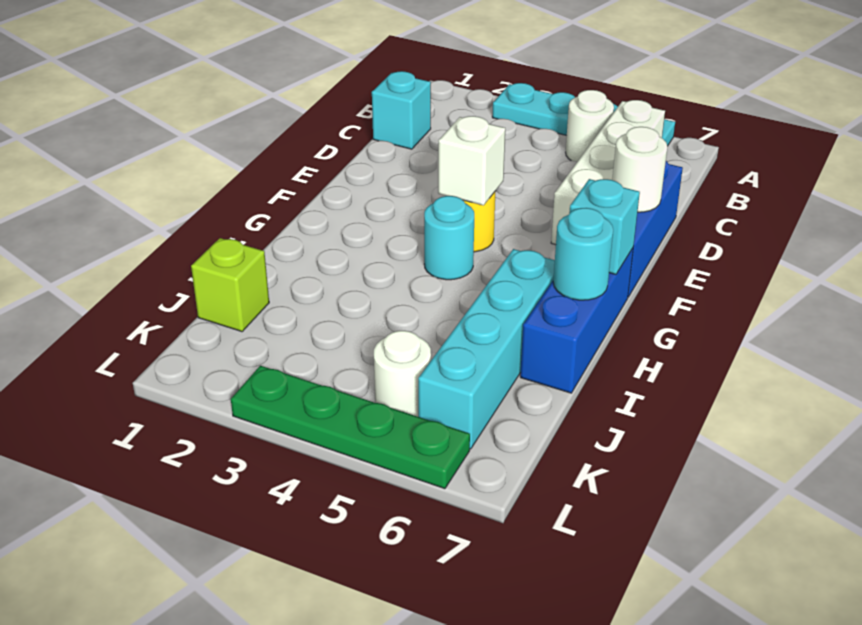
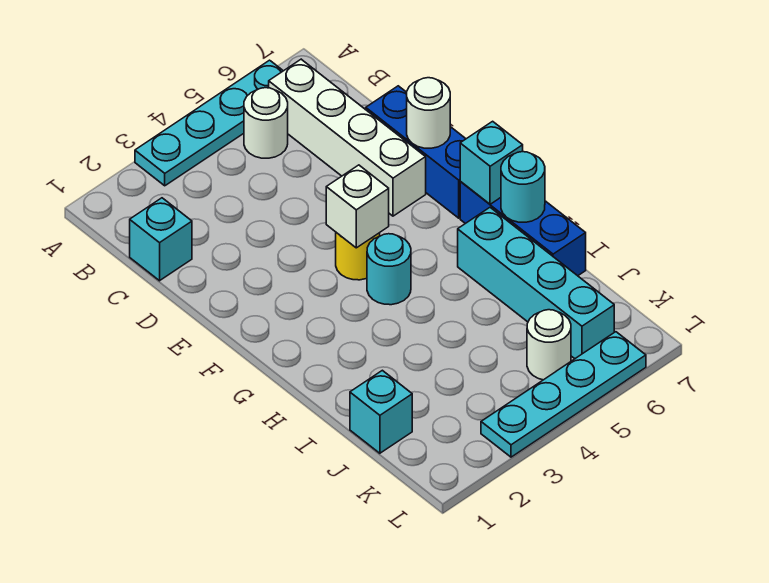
lime 1x1 brick [191,238,269,332] -> cyan 1x1 brick [350,370,412,453]
green 1x4 plate [231,366,470,489] -> cyan 1x4 plate [481,332,646,457]

